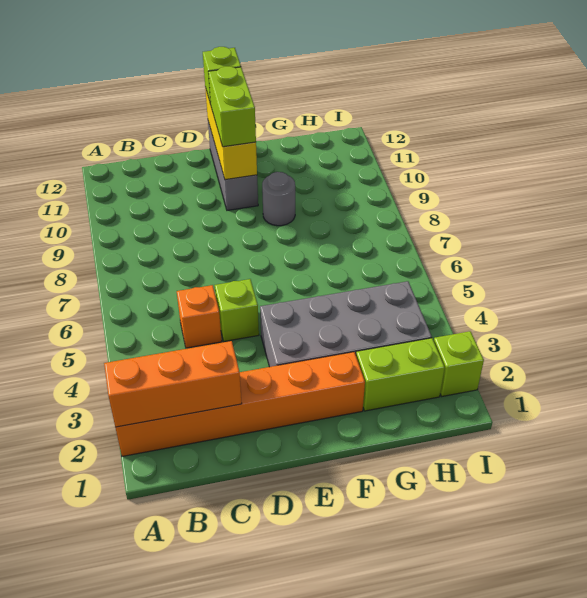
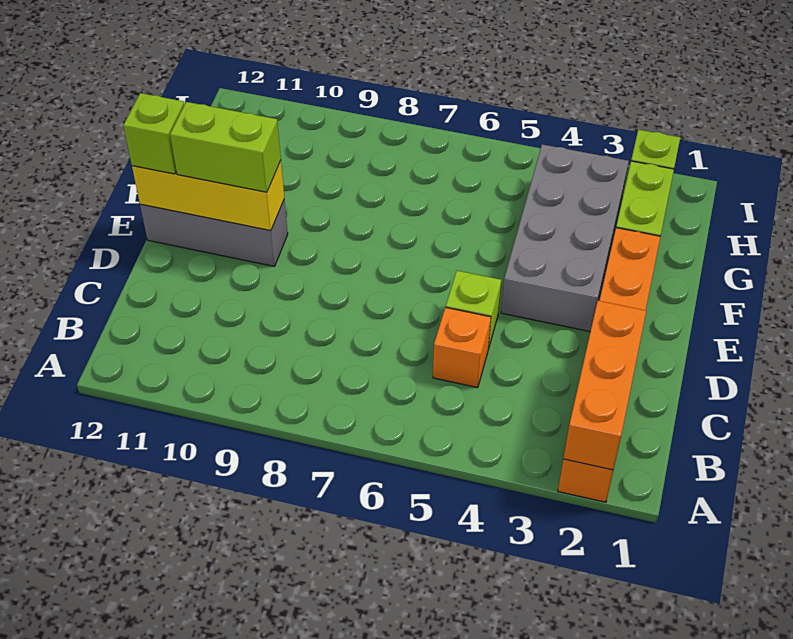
grey 1x1 round brick [262,172,295,226] -> none

